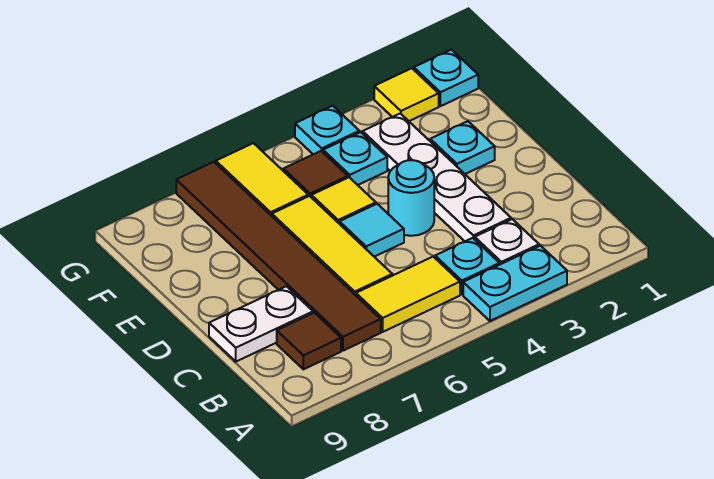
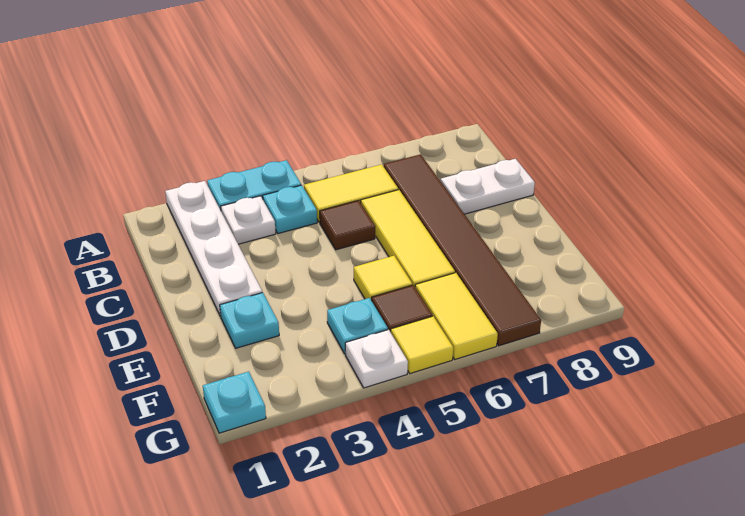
brown 1x1 tile [277,313,341,369] -> brown 1x1 tile moved to [320,200,375,250]
white 1x4 plate [363,113,511,241] -> white 1x4 plate moved to [165,181,262,316]
cyan 1x1 round brick [388,160,434,236] -> none
cyan 1x1 tile [339,204,404,257] -> none
yellow 1x1 tile [374,68,439,121] -> yellow 1x1 tile moved to [391,316,453,374]
cyan 1x1 plate [295,106,359,154] -> white 1x1 plate [345,330,408,388]

